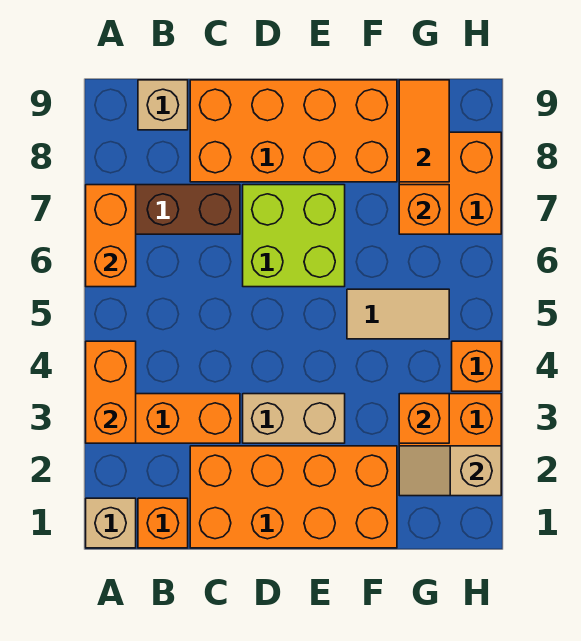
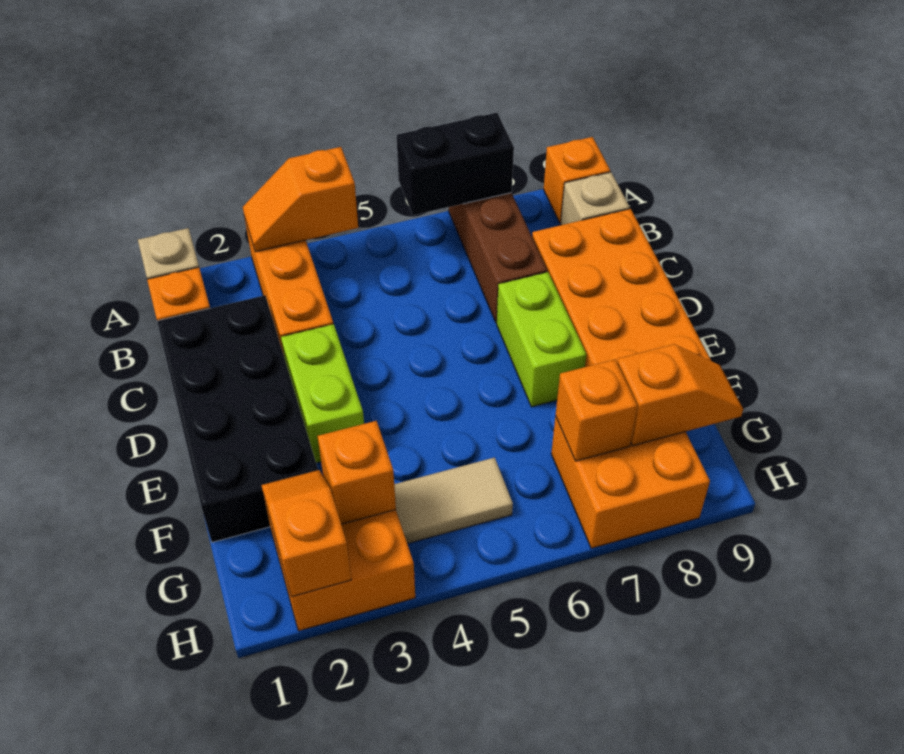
orange 1x2 brick [86,341,136,443] -> orange 1x2 slope [243,147,358,252]
orange 1x2 brick [86,185,136,287] -> black 1x2 brick [397,113,514,215]
orange 2x4 brick [190,446,397,548] -> black 2x4 brick [157,295,318,542]
tan 1x2 brick [243,394,345,443] -> lime 1x2 brick [281,324,364,463]
lime 2x2 brick [243,185,345,287] -> lime 1x2 brick [497,272,586,407]
tan 1x2 tile [347,289,449,339] -> tan 1x2 tile turned to [394,458,513,544]
tan 1x2 slope [399,446,501,496] -> orange 1x2 slope [261,470,351,597]
orange 1x2 tile [399,80,449,182] -> orange 1x2 slope [618,344,743,446]
orange 1x1 brick [452,341,501,391] -> orange 1x1 brick moved to [544,137,610,223]

